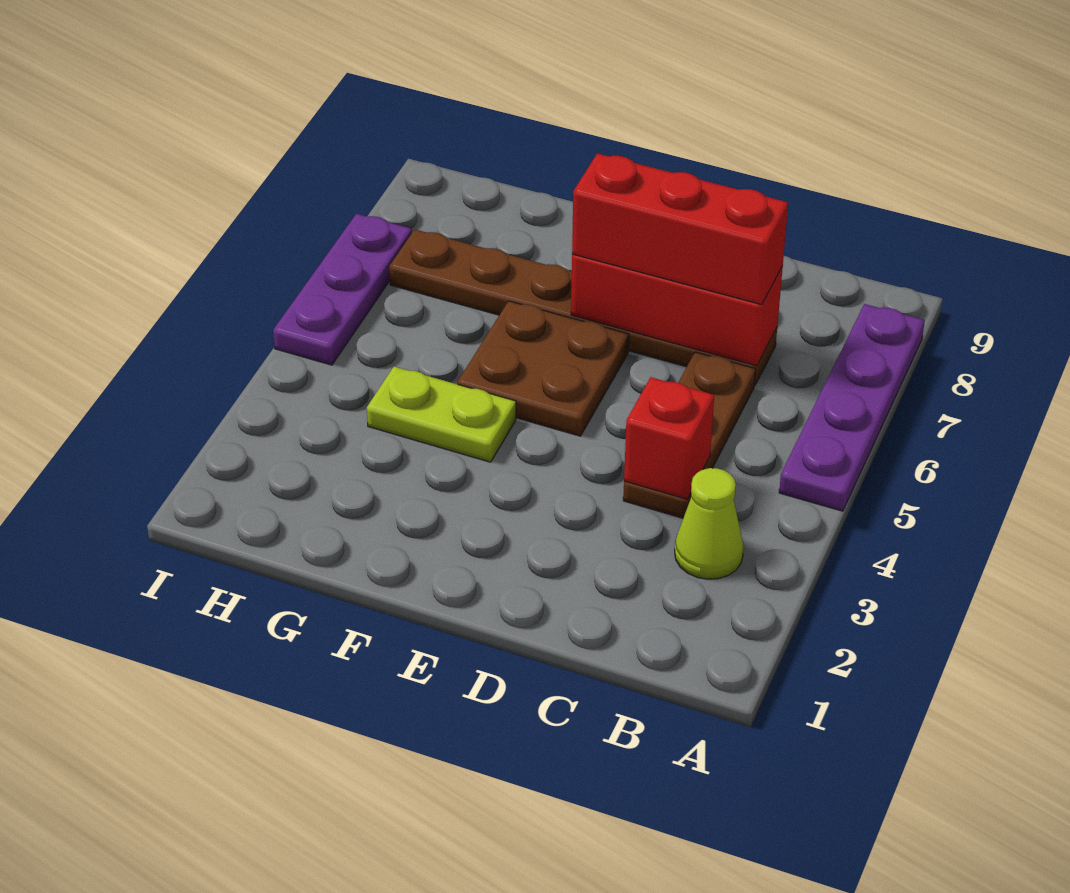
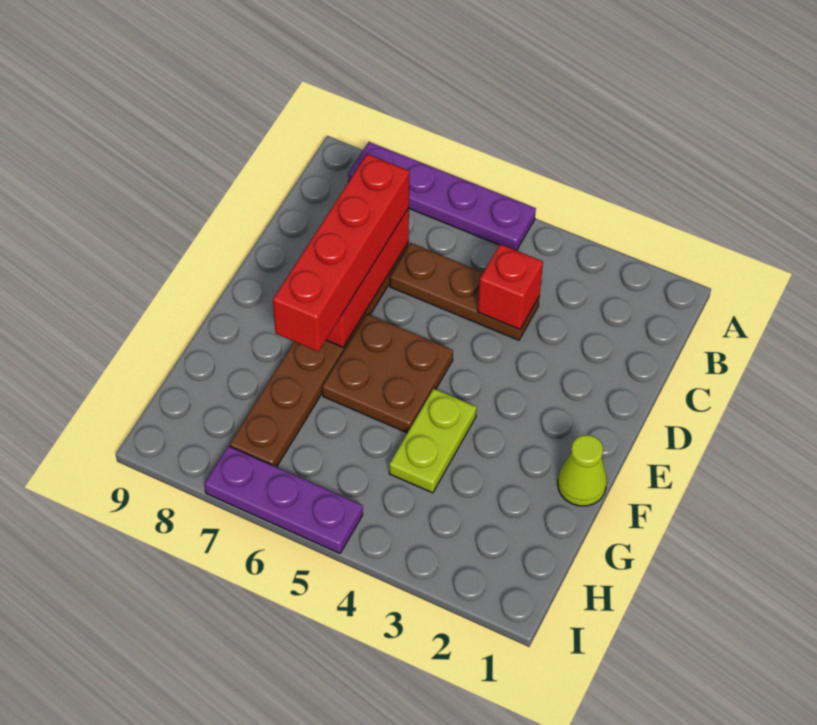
lime 1x1 cone [675,468,744,579] -> lime 1x1 cone moved to [558,435,607,506]
red 1x3 brick [572,153,788,305] -> red 1x4 brick [273,154,410,352]

